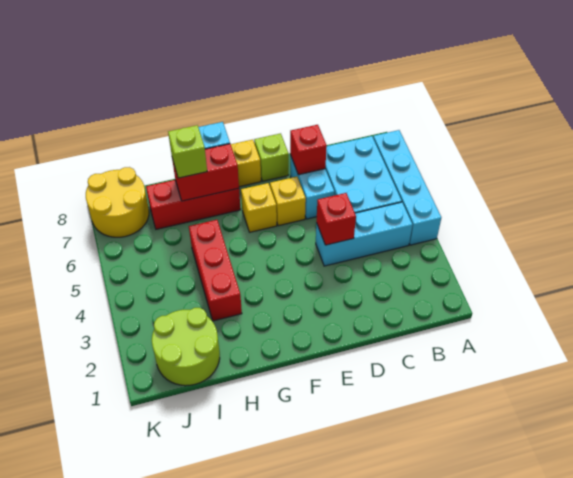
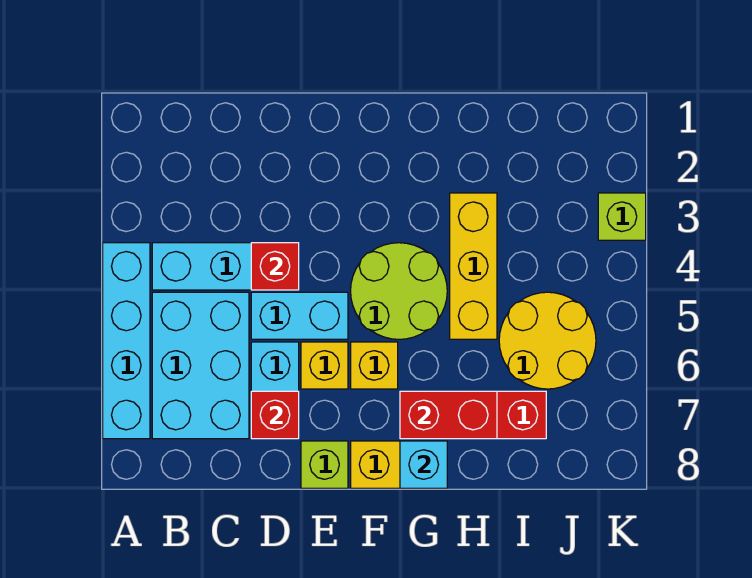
none -> cyan 1x2 brick [251,292,348,339]
red 1x3 brick [189,220,242,321] -> yellow 1x3 brick [450,193,497,339]
lime 1x1 brick [168,125,207,178] -> lime 1x1 brick moved to [598,193,646,240]
lime 2x2 round brick [152,308,220,386] -> lime 2x2 round brick moved to [351,243,447,339]
yellow 2x2 round brick [86,167,149,237] -> yellow 2x2 round brick moved to [499,292,596,389]

